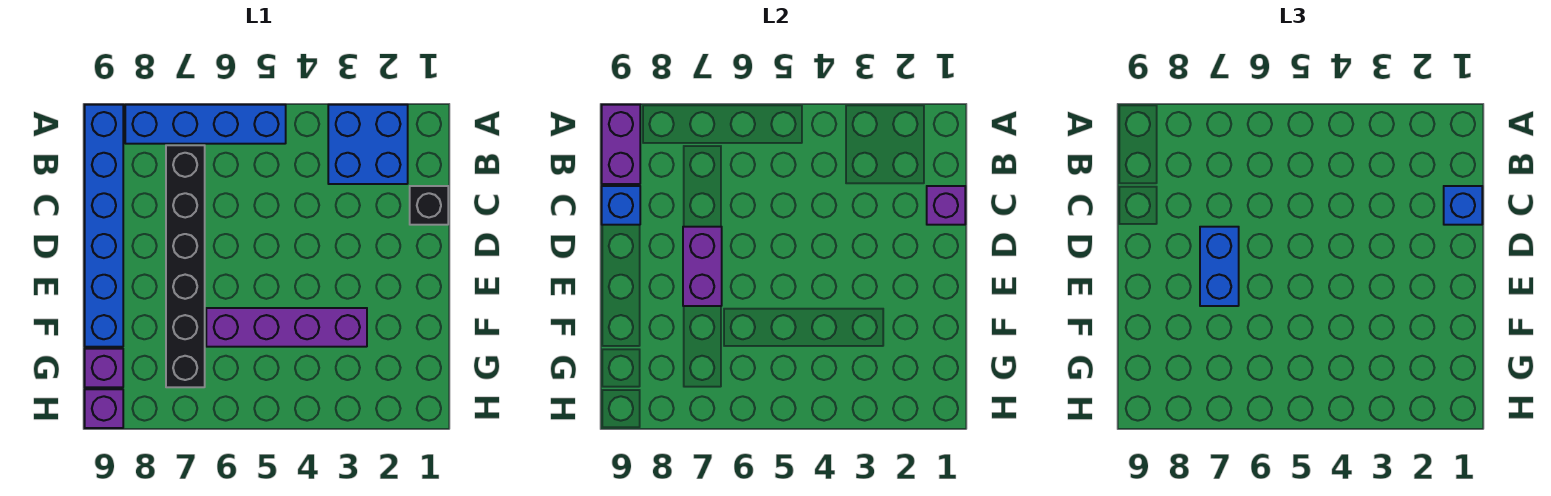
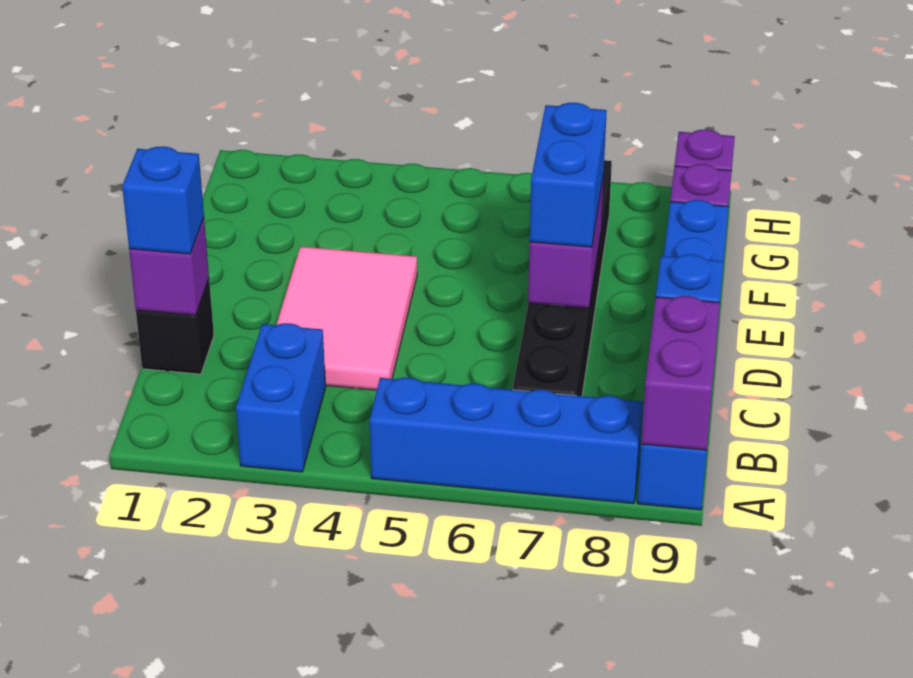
blue 2x2 brick [328,105,408,184] -> blue 1x2 brick [236,323,326,472]
none -> pink 2x3 tile [276,247,417,390]
purple 1x4 brick [206,308,367,347] -> none

